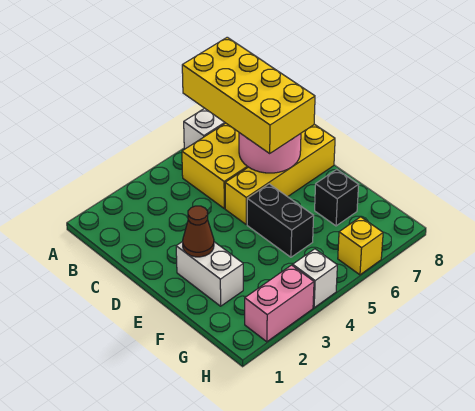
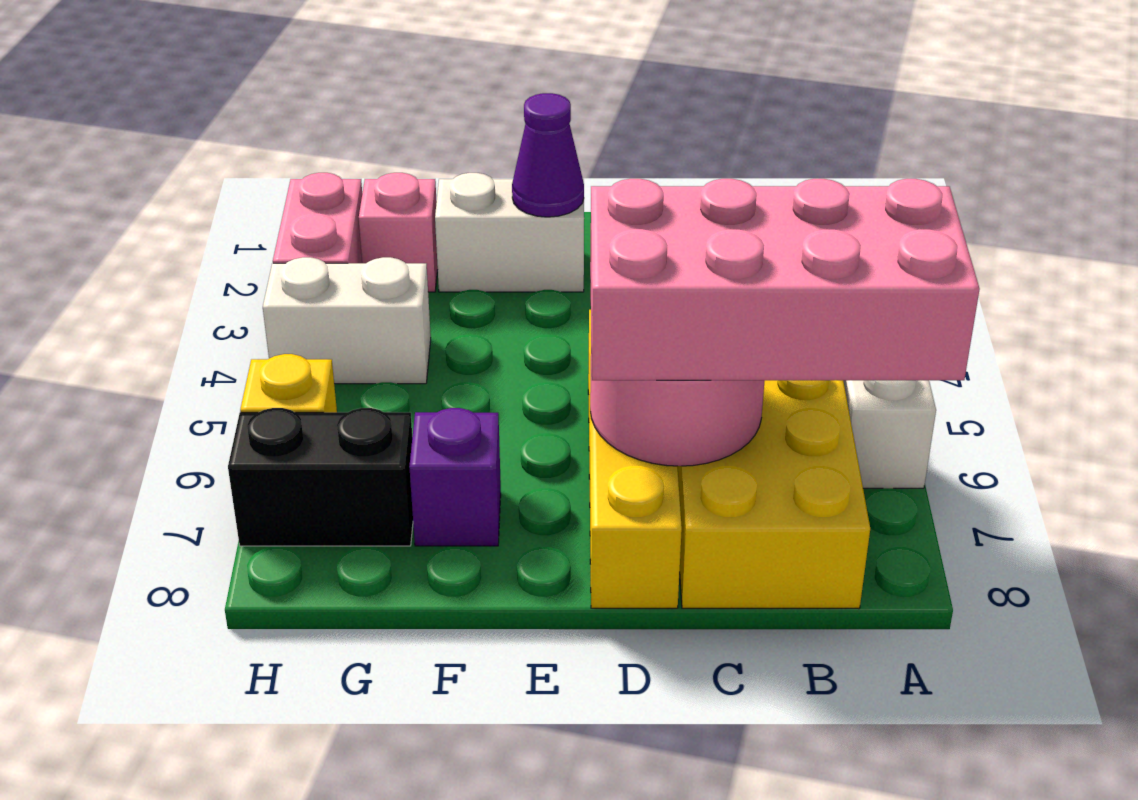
yellow 2x4 brick [182,37,315,153] -> pink 2x4 brick [590,179,980,380]
brown 1x1 cone [183,206,214,257] -> purple 1x1 cone [512,93,584,217]
black 1x2 brick [247,184,314,257] -> black 1x2 brick moved to [228,408,413,546]
black 1x1 brick [315,169,359,226] -> purple 1x1 brick [409,408,501,546]
none -> pink 1x1 brick [359,173,438,292]
white 1x1 brick [293,249,337,308] -> white 1x2 brick [263,257,431,384]

